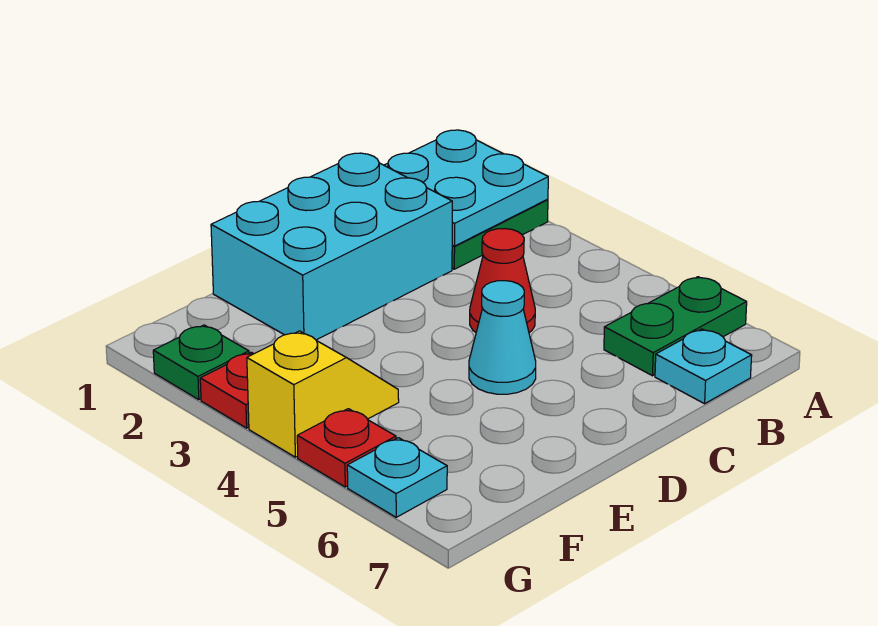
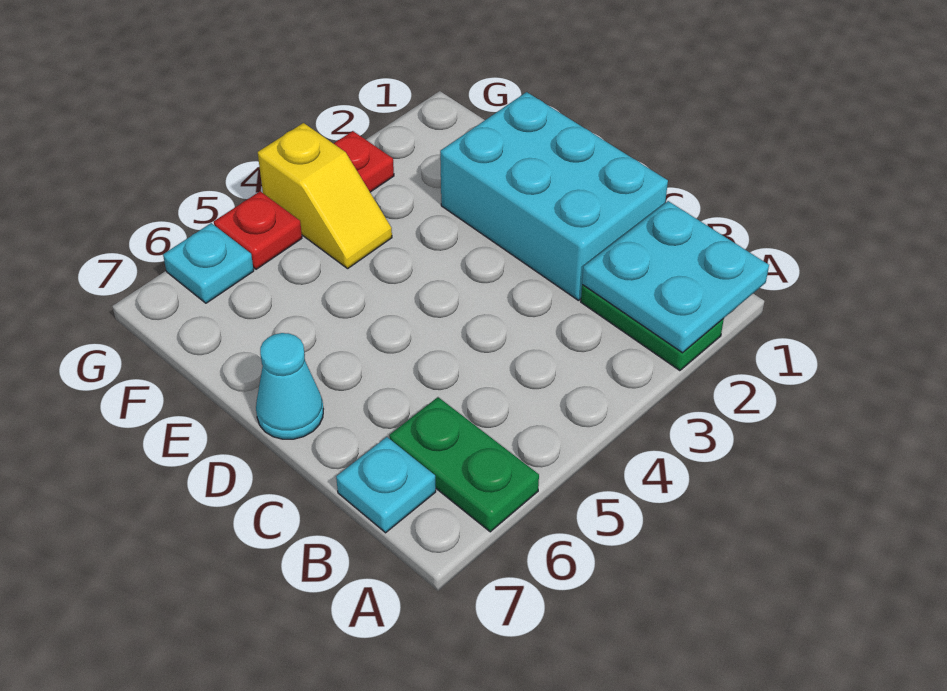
red 1x1 cone [470,229,535,333] -> none
cyan 1x1 cone [469,281,536,394] -> cyan 1x1 cone moved to [256,333,323,439]
green 1x1 plate [153,325,249,400] -> none

